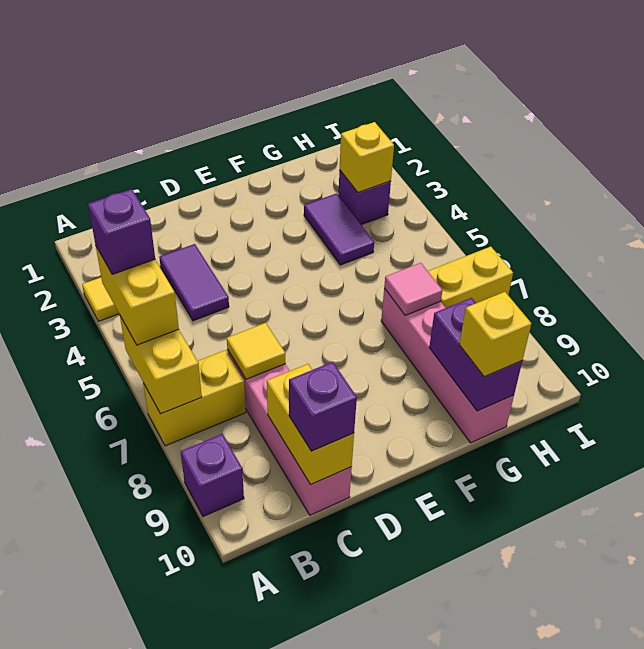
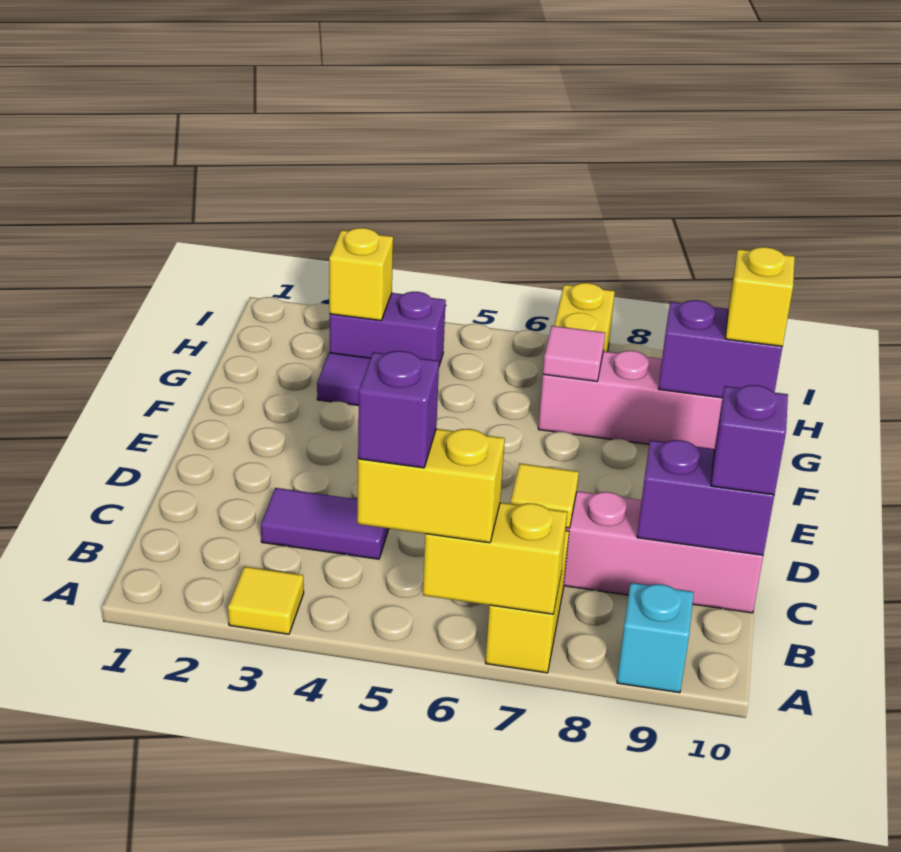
purple 1x1 brick [181,434,244,516] -> cyan 1x1 brick [617,583,694,693]
yellow 1x2 brick [267,364,354,484] -> purple 1x2 brick [637,440,774,555]
purple 1x1 brick [338,170,391,225] -> purple 1x2 brick [330,292,446,365]

